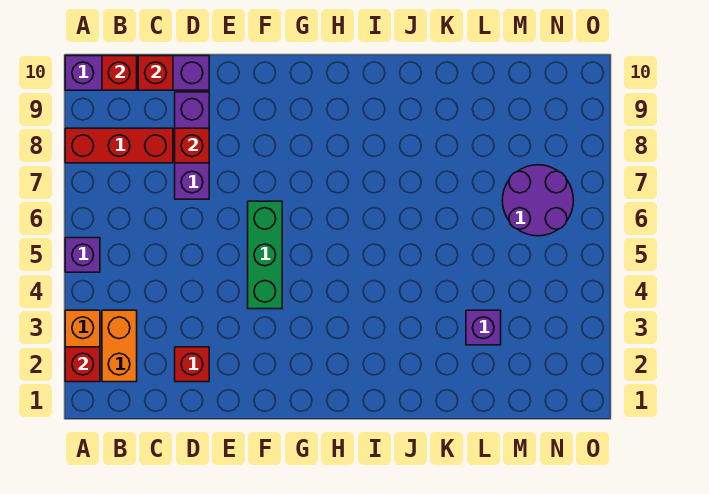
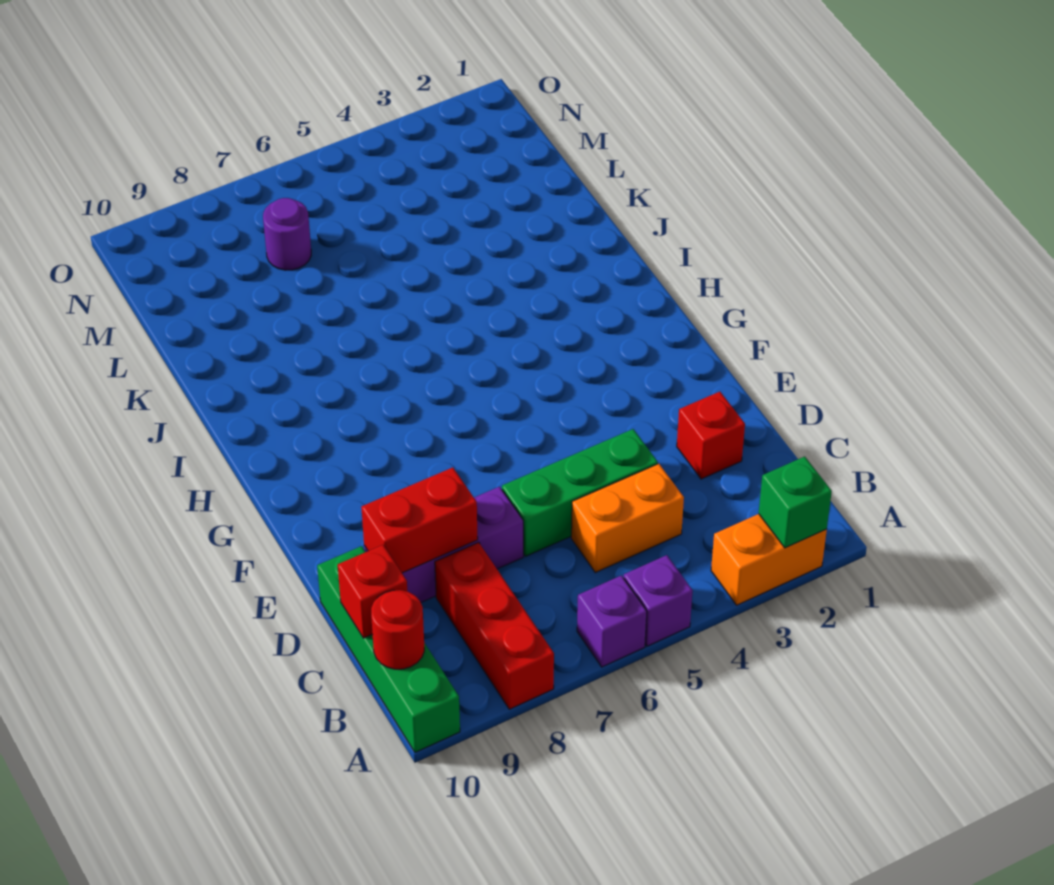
red 1x1 brick [65,347,100,382] -> green 1x1 brick [759,457,832,548]
purple 1x4 brick [65,56,209,90] -> green 1x4 brick [317,546,460,752]
orange 1x2 brick [102,310,137,382] -> orange 1x2 brick moved to [571,464,684,573]
red 1x1 brick [102,56,137,90] -> red 1x1 round brick [371,590,424,669]
red 1x1 brick [175,128,209,163] -> red 1x2 brick [361,468,478,573]
green 1x3 brick [248,201,282,309] -> green 1x3 brick moved to [502,429,658,556]
purple 1x1 brick [466,310,501,345] -> purple 1x1 brick moved to [577,575,647,667]
purple 2x2 round brick [502,165,574,236] -> purple 1x1 round brick [263,198,311,270]

